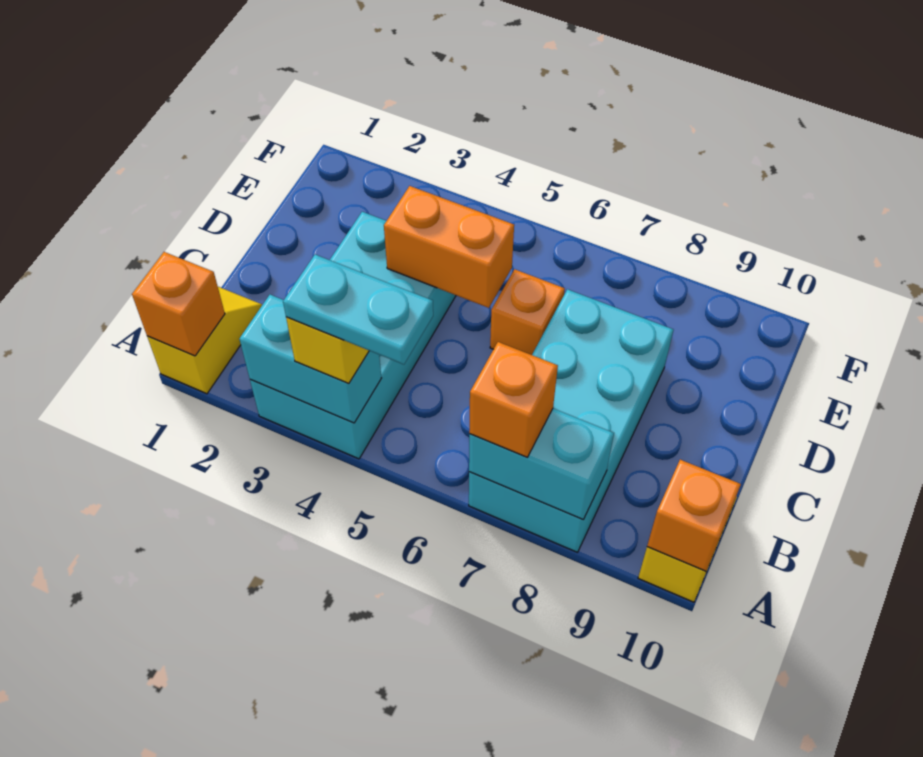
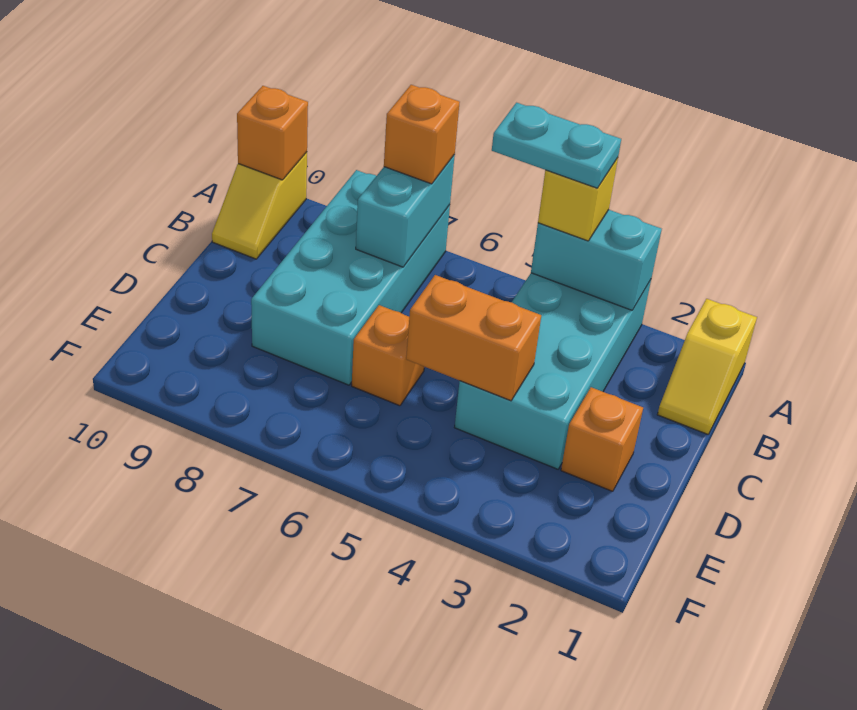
orange 1x1 brick [132,252,225,356] -> orange 1x1 brick moved to [561,387,643,491]
cyan 1x2 brick [469,409,614,520] -> cyan 1x2 brick turned to [356,155,455,267]

